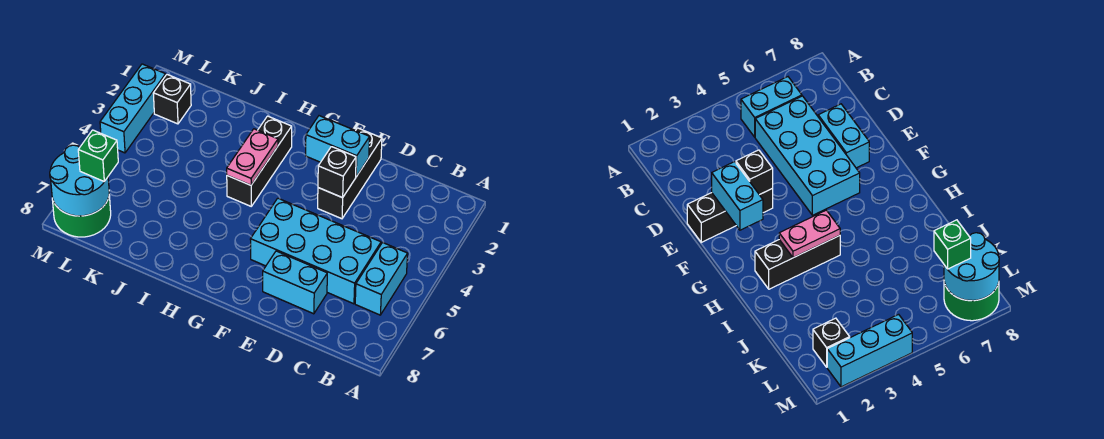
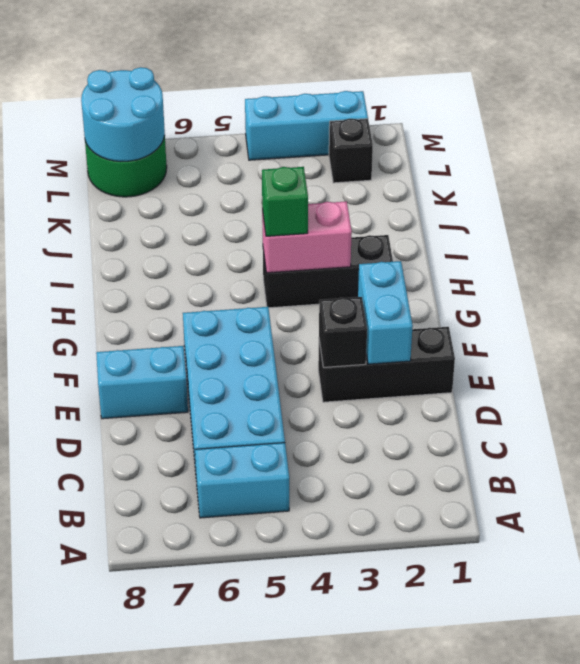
cyan 1x2 brick [263,251,327,314] -> cyan 1x2 brick turned to [96,346,188,419]
pink 1x2 plate [227,129,278,185] -> pink 1x2 brick [262,201,352,273]
green 1x1 brick [78,130,118,181] -> green 1x1 brick moved to [262,167,308,236]

